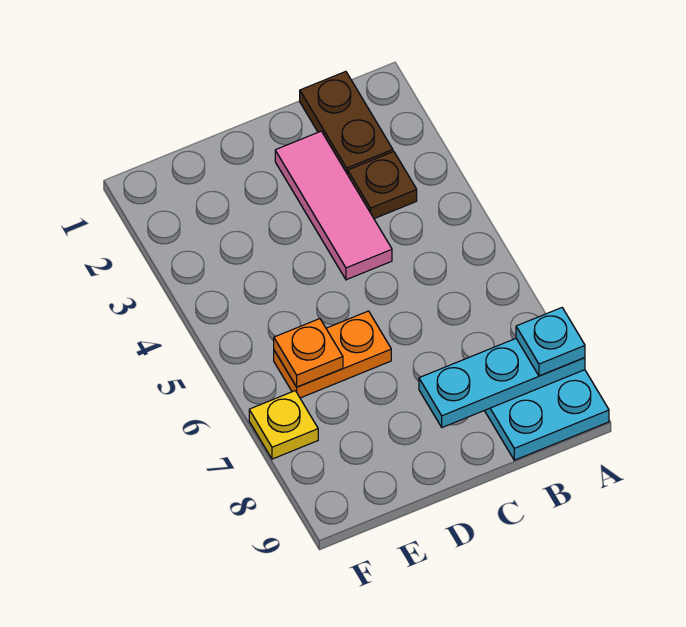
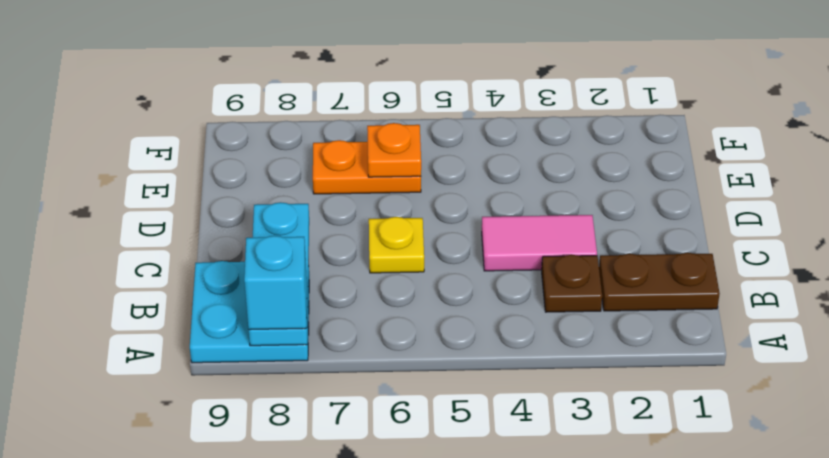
cyan 1x1 plate [516,308,585,376] -> cyan 1x1 brick [244,236,307,330]
pink 1x3 tile [275,131,392,280] -> pink 1x2 tile [482,215,597,271]
orange 1x2 plate [274,311,391,398] -> orange 1x2 plate turned to [313,140,421,194]
yellow 1x1 plate [249,391,318,459] -> yellow 1x1 plate moved to [369,217,424,273]

